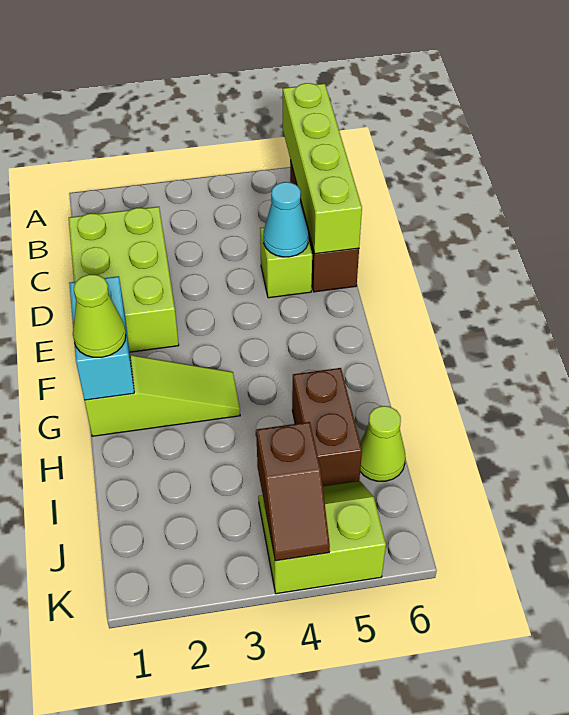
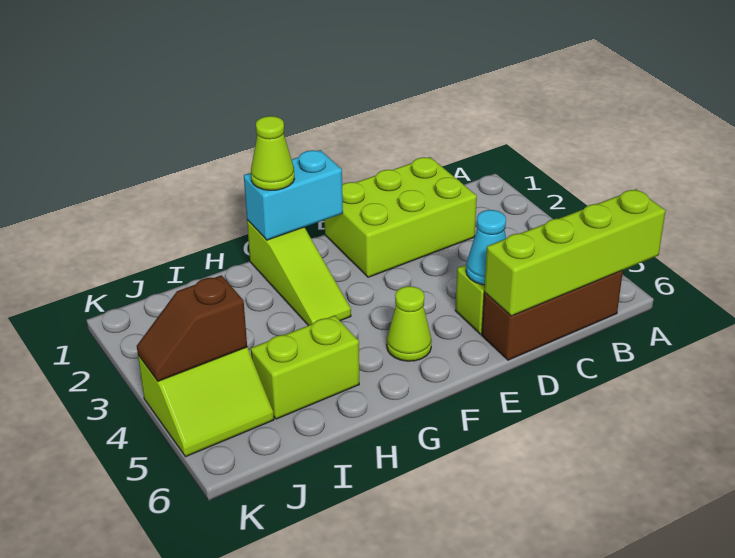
brown 1x2 brick [292,368,362,486] -> lime 1x2 brick [251,315,359,419]
lime 1x1 cone [360,406,406,481] -> lime 1x1 cone moved to [387,286,432,361]
lime 2x2 slope [258,481,386,594] -> lime 2x2 slope turned to [138,347,274,457]

